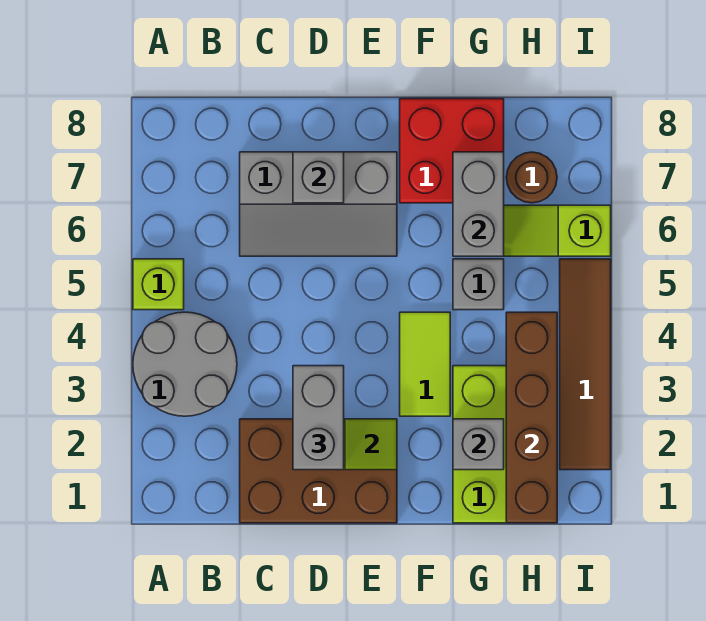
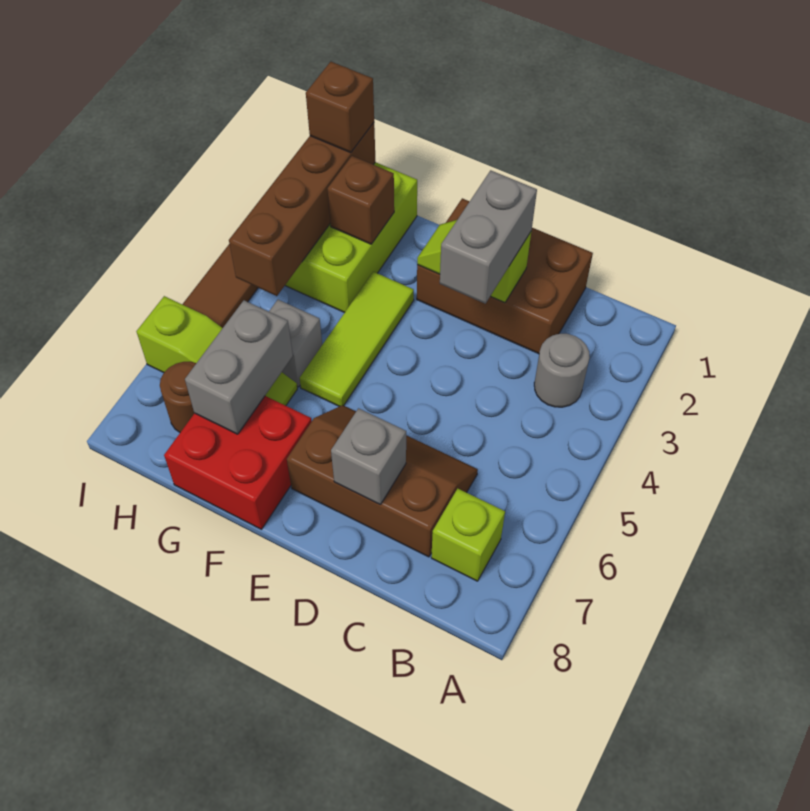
grey 2x2 round brick [133,312,237,416] -> grey 1x1 round brick [534,334,590,407]
lime 1x1 brick [133,259,184,310] -> lime 1x1 brick moved to [431,489,505,581]
grey 2x3 slope [240,152,397,256] -> brown 2x3 slope [287,405,478,557]
lime 1x2 tile [400,312,450,416] -> lime 1x3 tile [300,272,414,407]
grey 1x1 brick [453,419,504,470] -> brown 1x1 brick [328,156,394,244]
none -> brown 1x1 brick [306,62,374,153]

